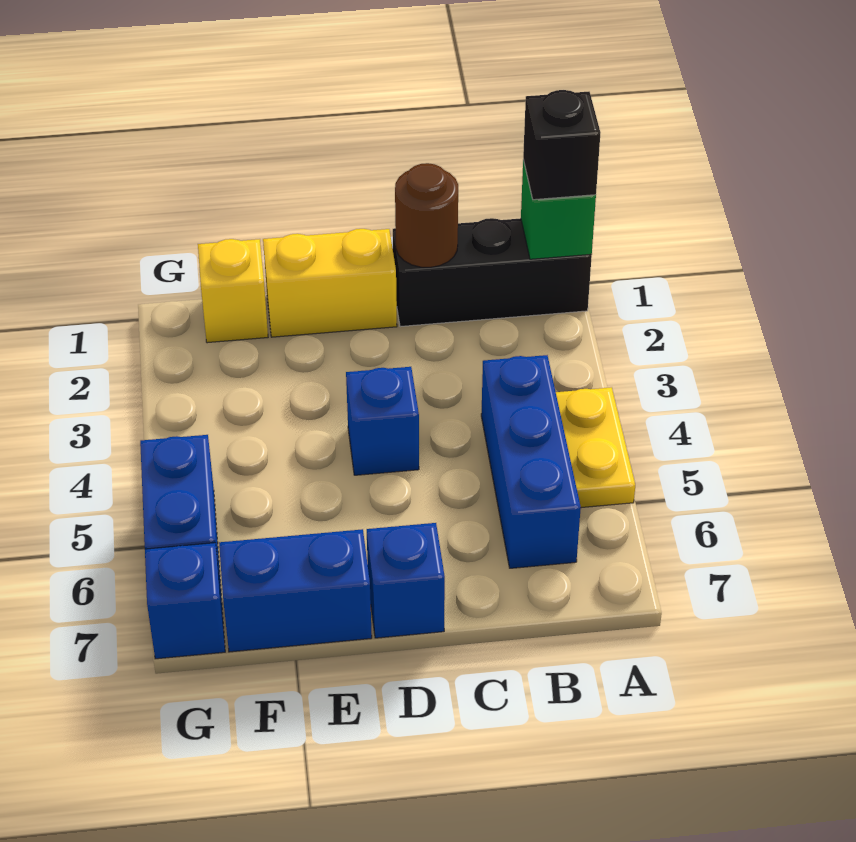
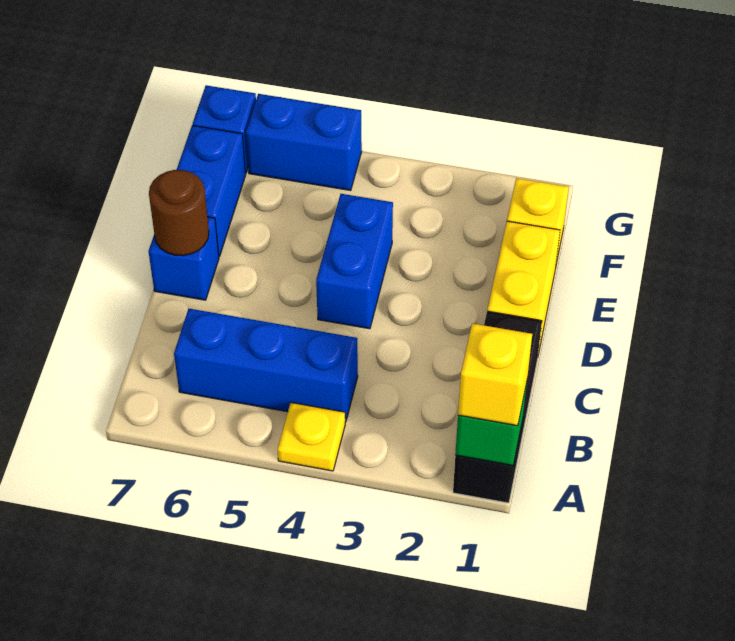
black 1x1 brick [523,90,600,200] -> yellow 1x1 brick [458,323,532,426]
yellow 1x2 plate [556,387,635,508] -> yellow 1x1 plate [278,403,345,471]
brown 1x1 round brick [395,163,458,267] -> brown 1x1 round brick moved to [149,170,209,256]
blue 1x1 brick [346,367,419,475] -> blue 1x2 brick [316,194,393,329]

